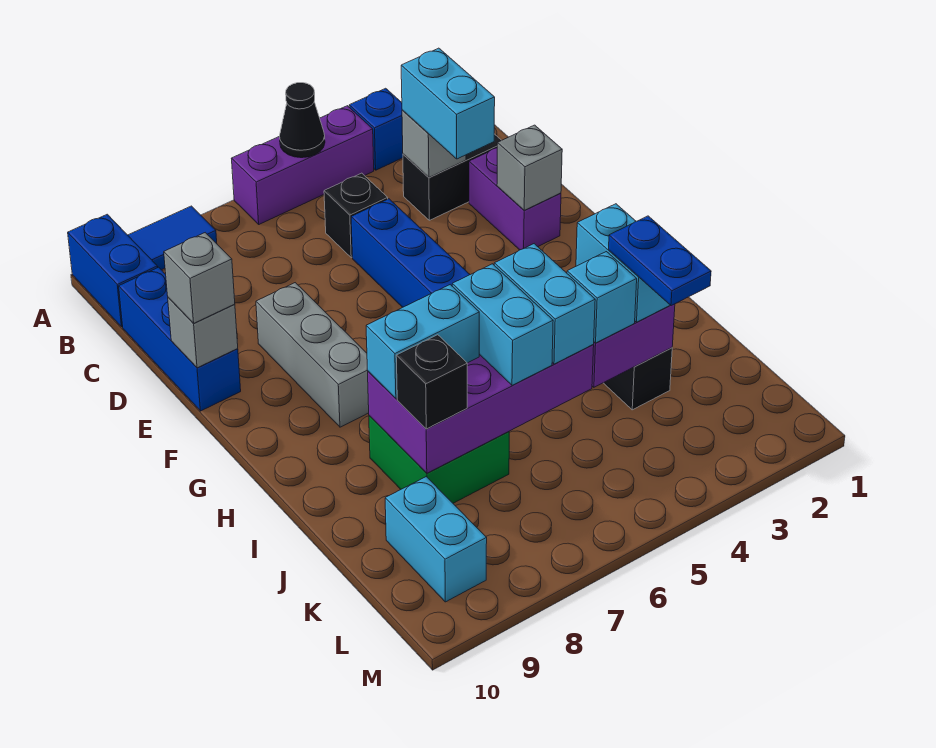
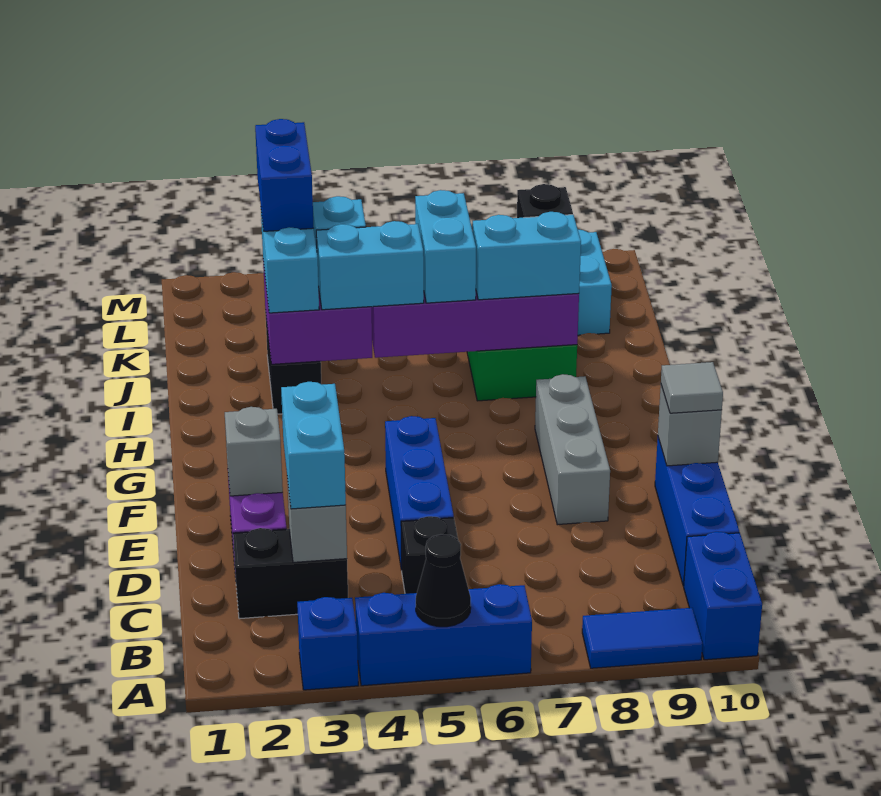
purple 1x3 brick [231,106,374,224] -> blue 1x3 brick [355,584,532,686]
grey 1x1 brick [164,233,235,323] -> grey 1x1 tile [661,362,723,413]
cyan 1x2 brick [494,244,595,364] -> cyan 1x2 brick turned to [316,221,424,310]
blue 1x2 plate [609,216,711,306] -> blue 1x2 brick [255,119,314,231]

